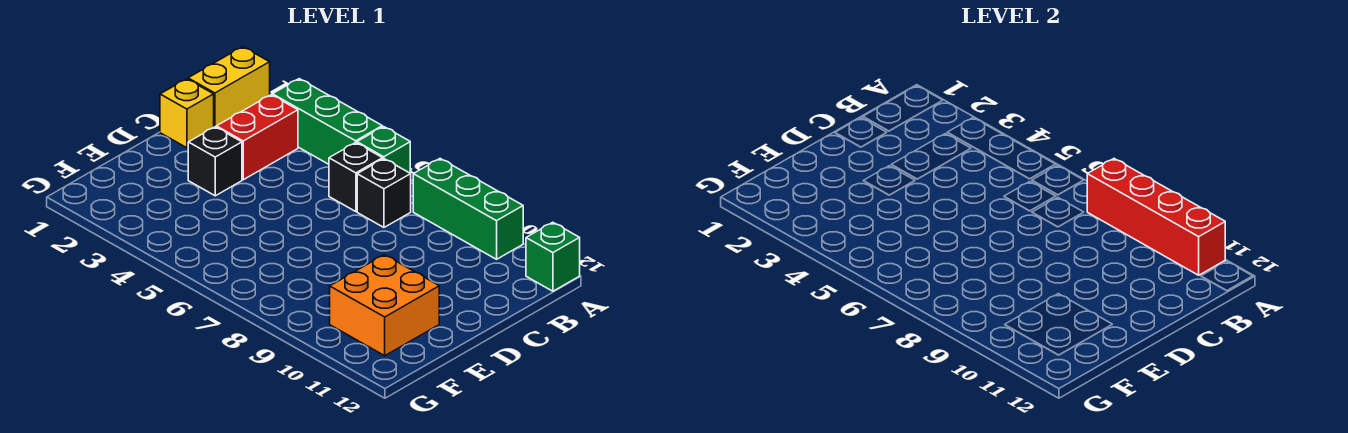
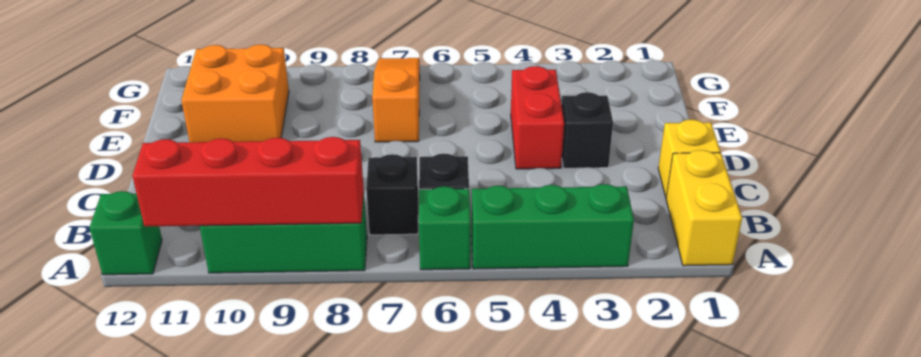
red 1x2 brick [216,95,298,180] -> red 1x2 brick moved to [511,66,564,169]
none -> orange 1x3 slope [372,58,420,142]

